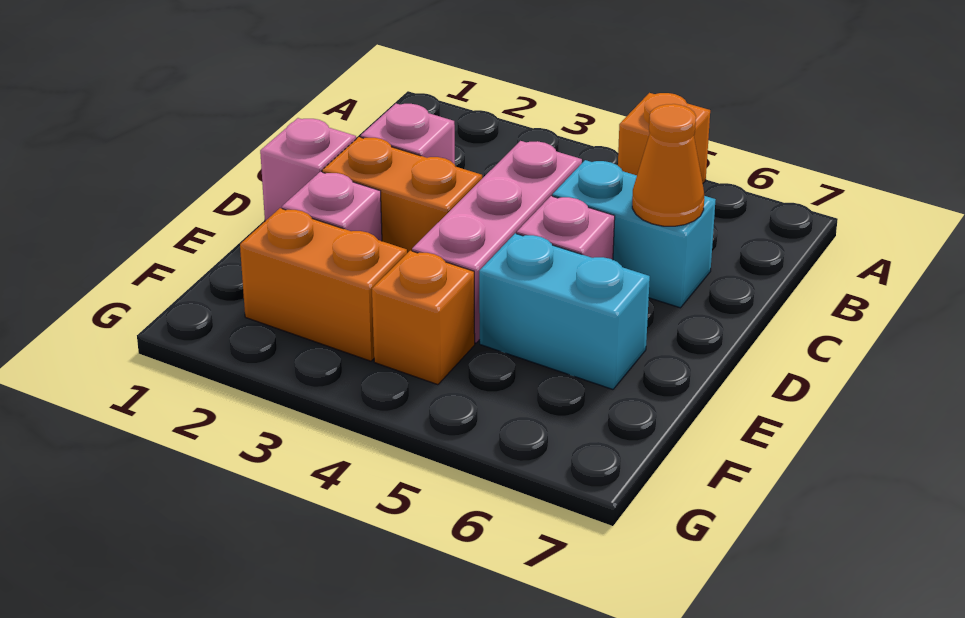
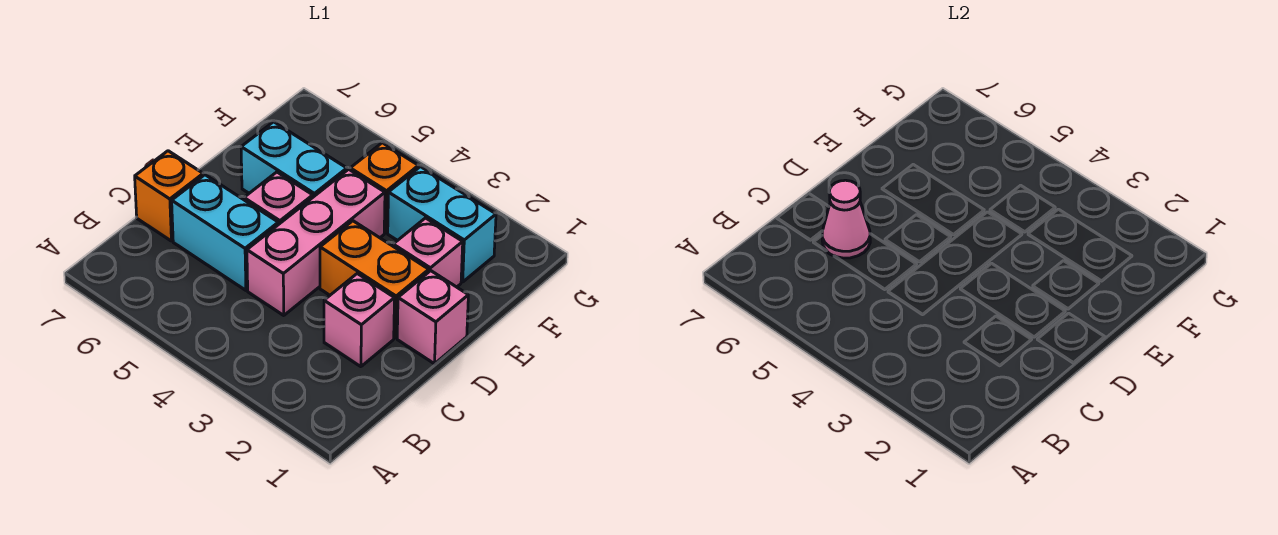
orange 1x1 brick [618,93,710,183] -> orange 1x1 brick moved to [135,151,203,241]
orange 1x1 cone [632,104,705,226] -> pink 1x1 cone [822,180,870,258]
orange 1x2 brick [240,208,407,361] -> cyan 1x2 brick [388,167,496,282]

